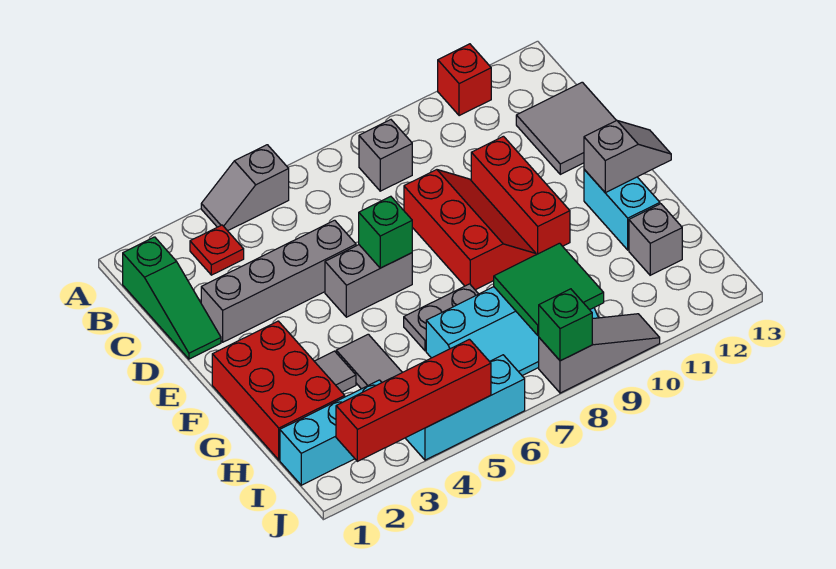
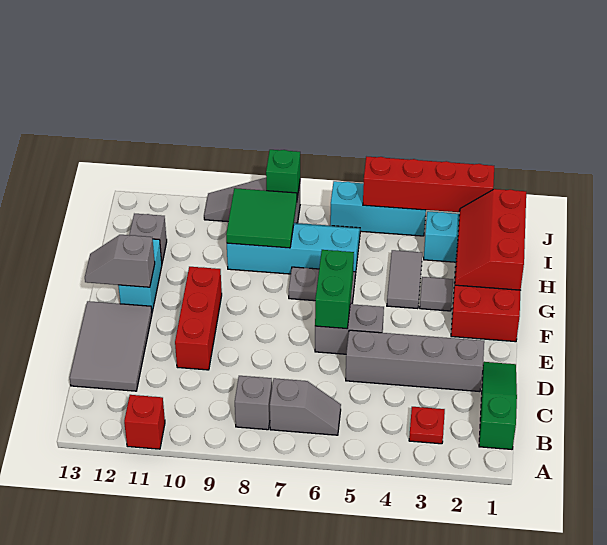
grey 1x2 slope [201,145,289,231] -> grey 1x2 slope moved to [270,378,341,435]
grey 2x2 tile [516,82,616,174] -> grey 2x3 tile [70,301,152,391]
red 2x3 slope [404,170,536,290] -> red 2x3 slope moved to [455,189,526,290]
green 1x1 brick [359,196,412,268] -> green 1x2 brick [315,250,354,329]

